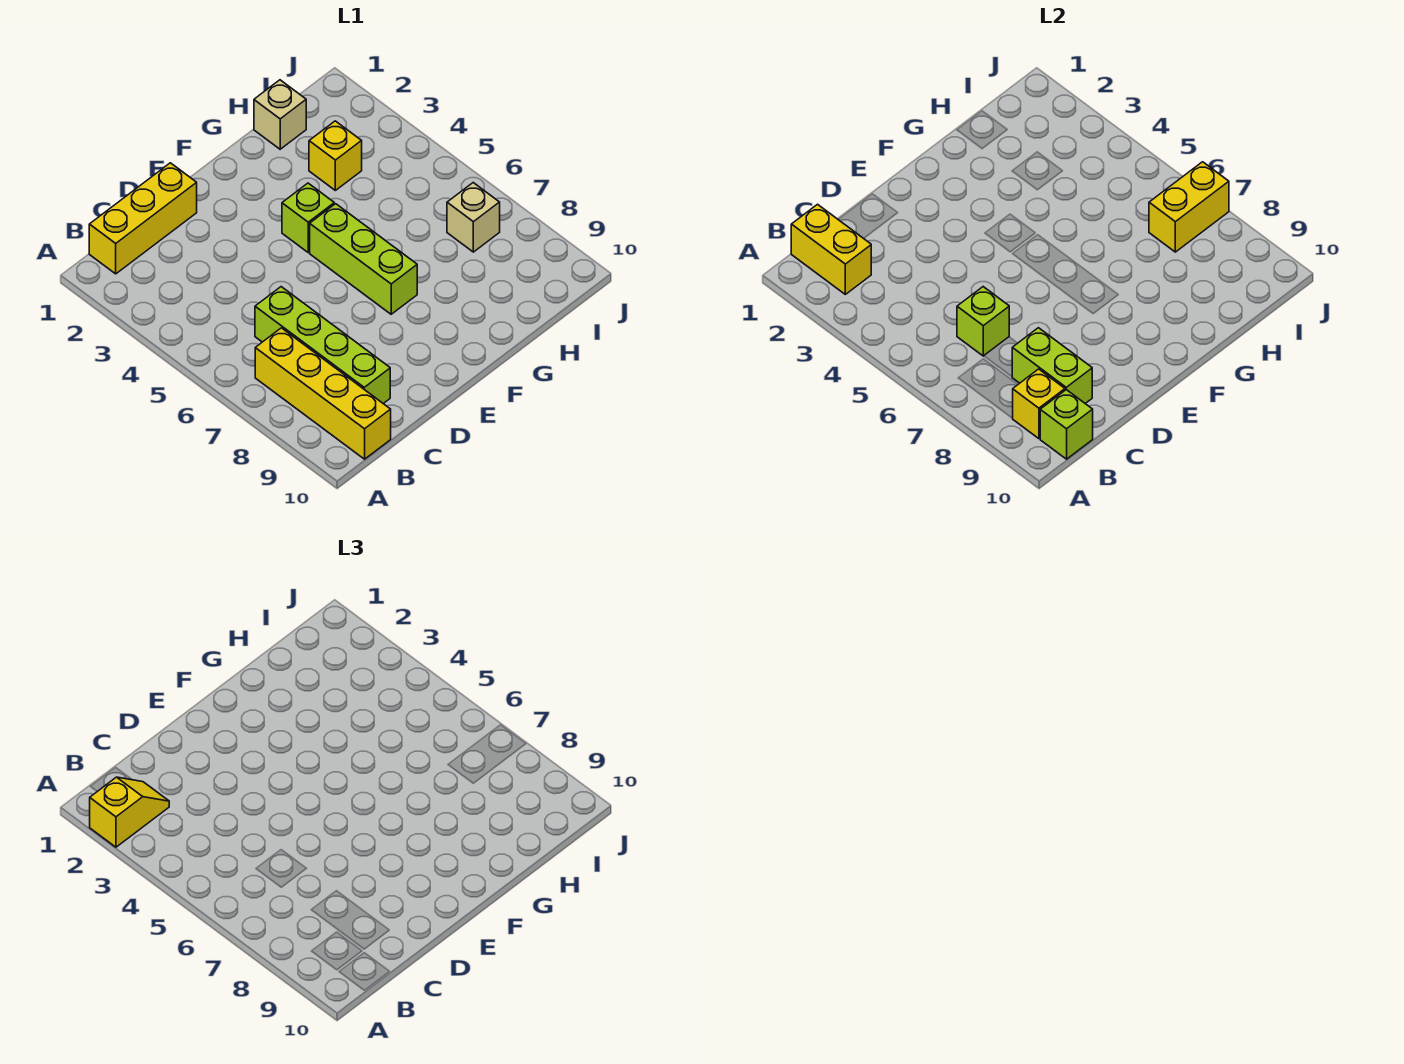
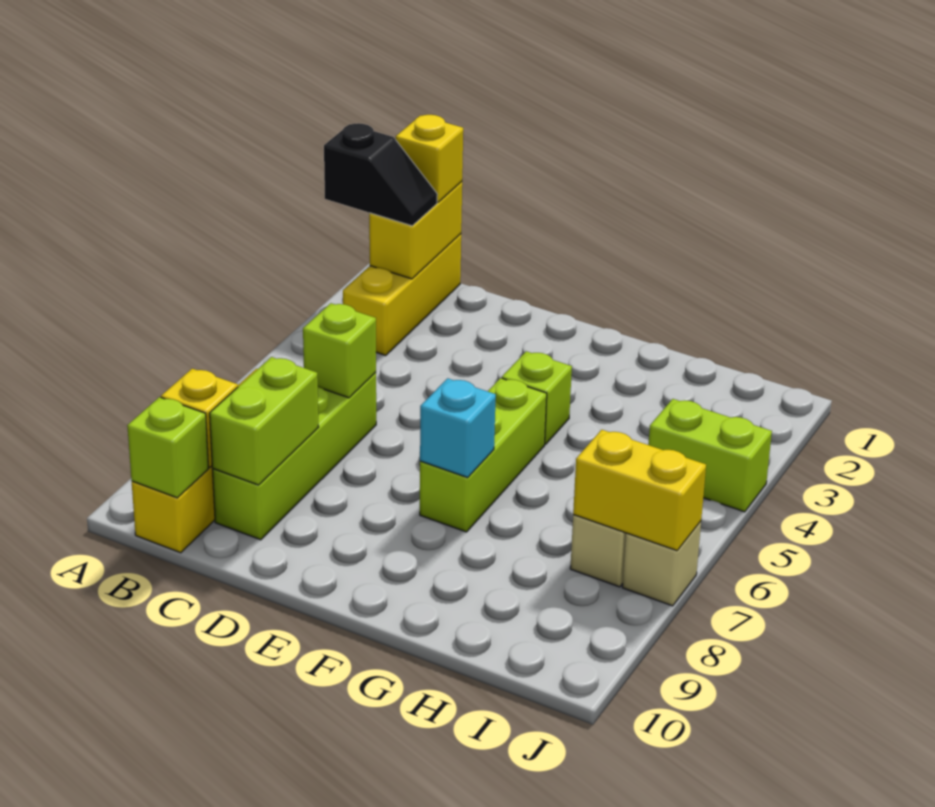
yellow 1x2 slope [90,777,169,847] -> black 1x2 slope [324,123,437,226]
yellow 1x3 brick [89,163,197,274] -> yellow 1x3 brick turned to [343,234,461,356]
none -> cyan 1x1 brick [420,378,496,477]
tan 1x1 brick [254,80,306,149] -> tan 1x1 brick moved to [622,521,701,606]
yellow 1x1 brick [309,121,362,190] -> yellow 1x1 brick moved to [396,115,463,202]
none -> lime 1x2 brick [648,399,772,512]

